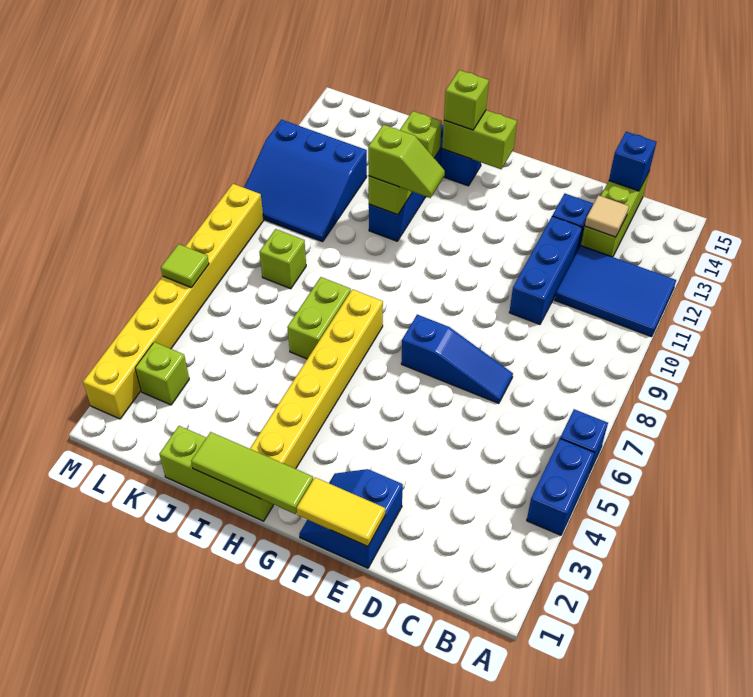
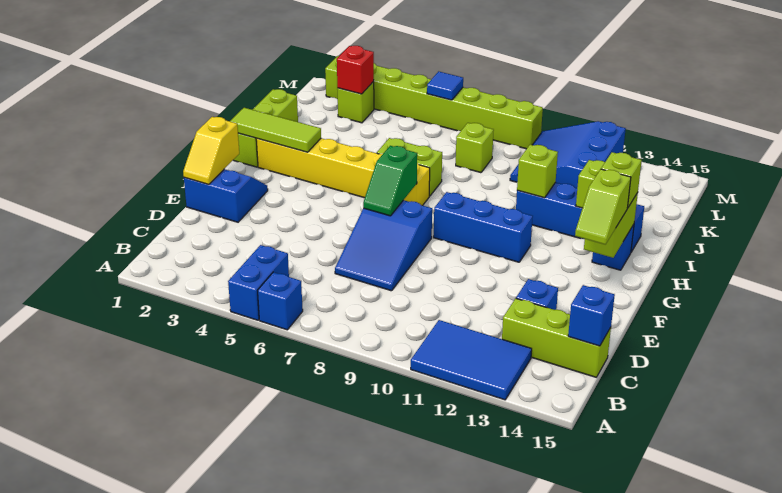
blue 1x2 brick [527,439,594,535] -> blue 1x2 brick turned to [228,245,289,320]
blue 2x3 tile [555,246,676,337] -> blue 2x3 tile turned to [411,320,532,400]
tan 1x1 tile [585,195,629,237] -> none
blue 1x3 slope [401,314,513,403] -> blue 2x3 slope [335,200,432,291]
blue 1x3 brick [509,216,582,324] -> blue 1x3 brick moved to [434,192,533,262]
yellow 1x2 tile [297,478,385,547] -> yellow 1x2 slope [183,117,239,185]
none -> green 1x2 slope [363,146,417,216]
lime 1x3 tile [191,432,313,514] -> lime 1x3 tile turned to [230,108,321,152]
lime 1x2 slope [368,125,445,198] -> lime 1x2 slope moved to [575,169,631,245]
none -> red 1x1 brick [337,46,374,94]
yellow 1x8 brick [83,184,264,419] -> lime 1x8 brick [325,56,543,149]
lime 1x1 tile [161,244,209,288] -> blue 1x1 tile [427,71,463,100]

